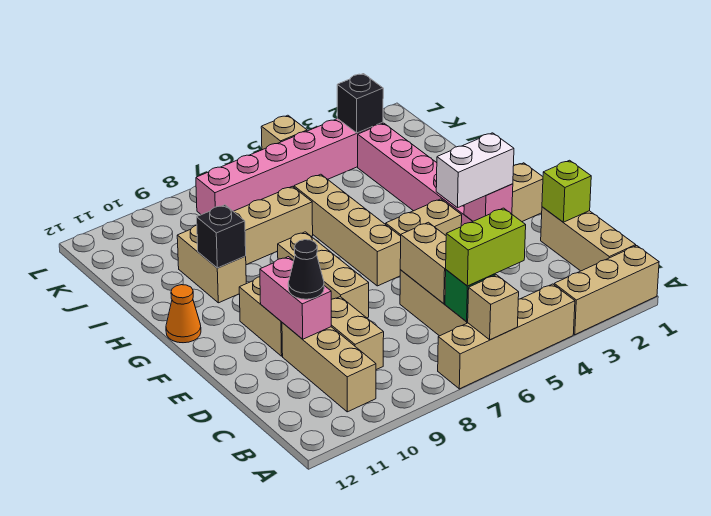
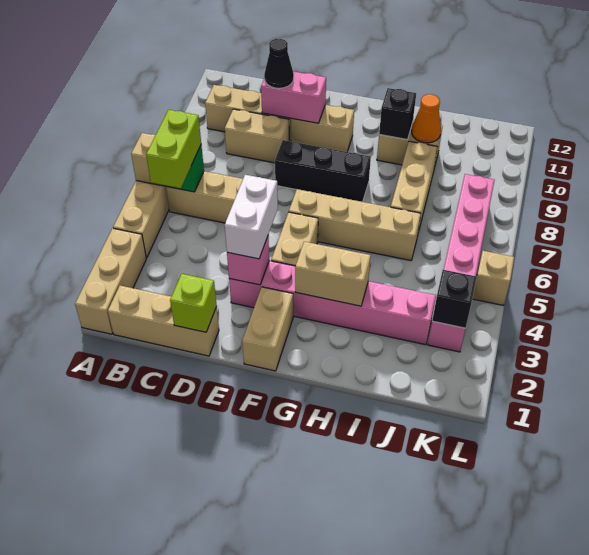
tan 1x2 brick [400,222,446,304] -> tan 1x2 brick moved to [295,242,371,306]
tan 1x3 brick [277,232,369,318] -> black 1x3 brick [275,140,371,202]
orange 1x1 cone [166,285,201,343] -> orange 1x1 cone moved to [412,94,441,143]

